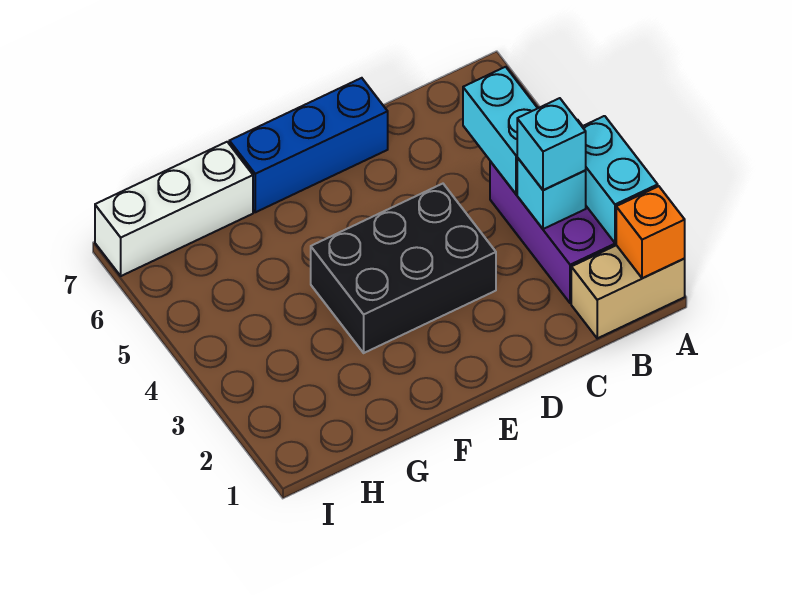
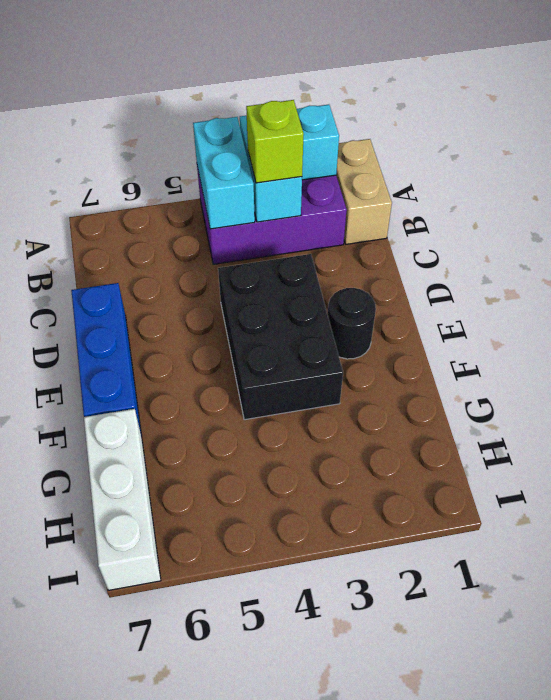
orange 1x1 brick [616,186,685,278] -> none
cyan 1x1 brick [517,98,586,190] -> lime 1x1 brick [246,100,304,183]
cyan 1x2 brick [463,67,538,194] -> cyan 1x2 brick turned to [193,117,255,229]
none -> black 1x1 round brick [328,288,376,359]

